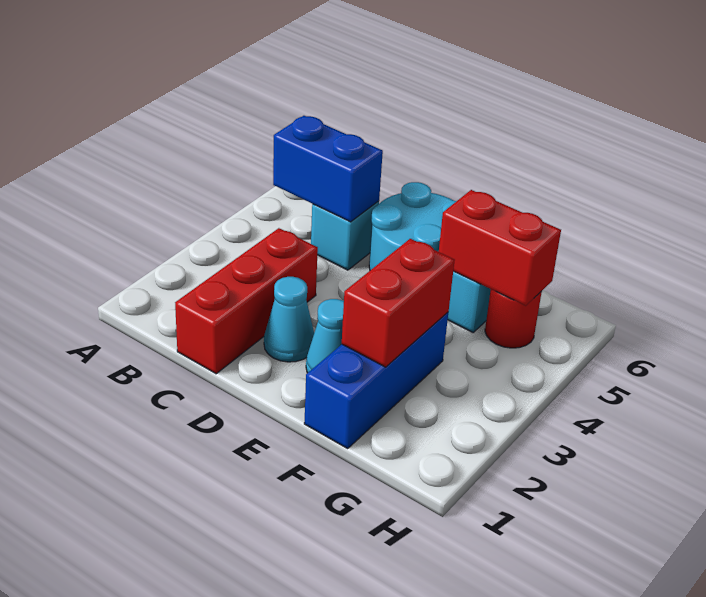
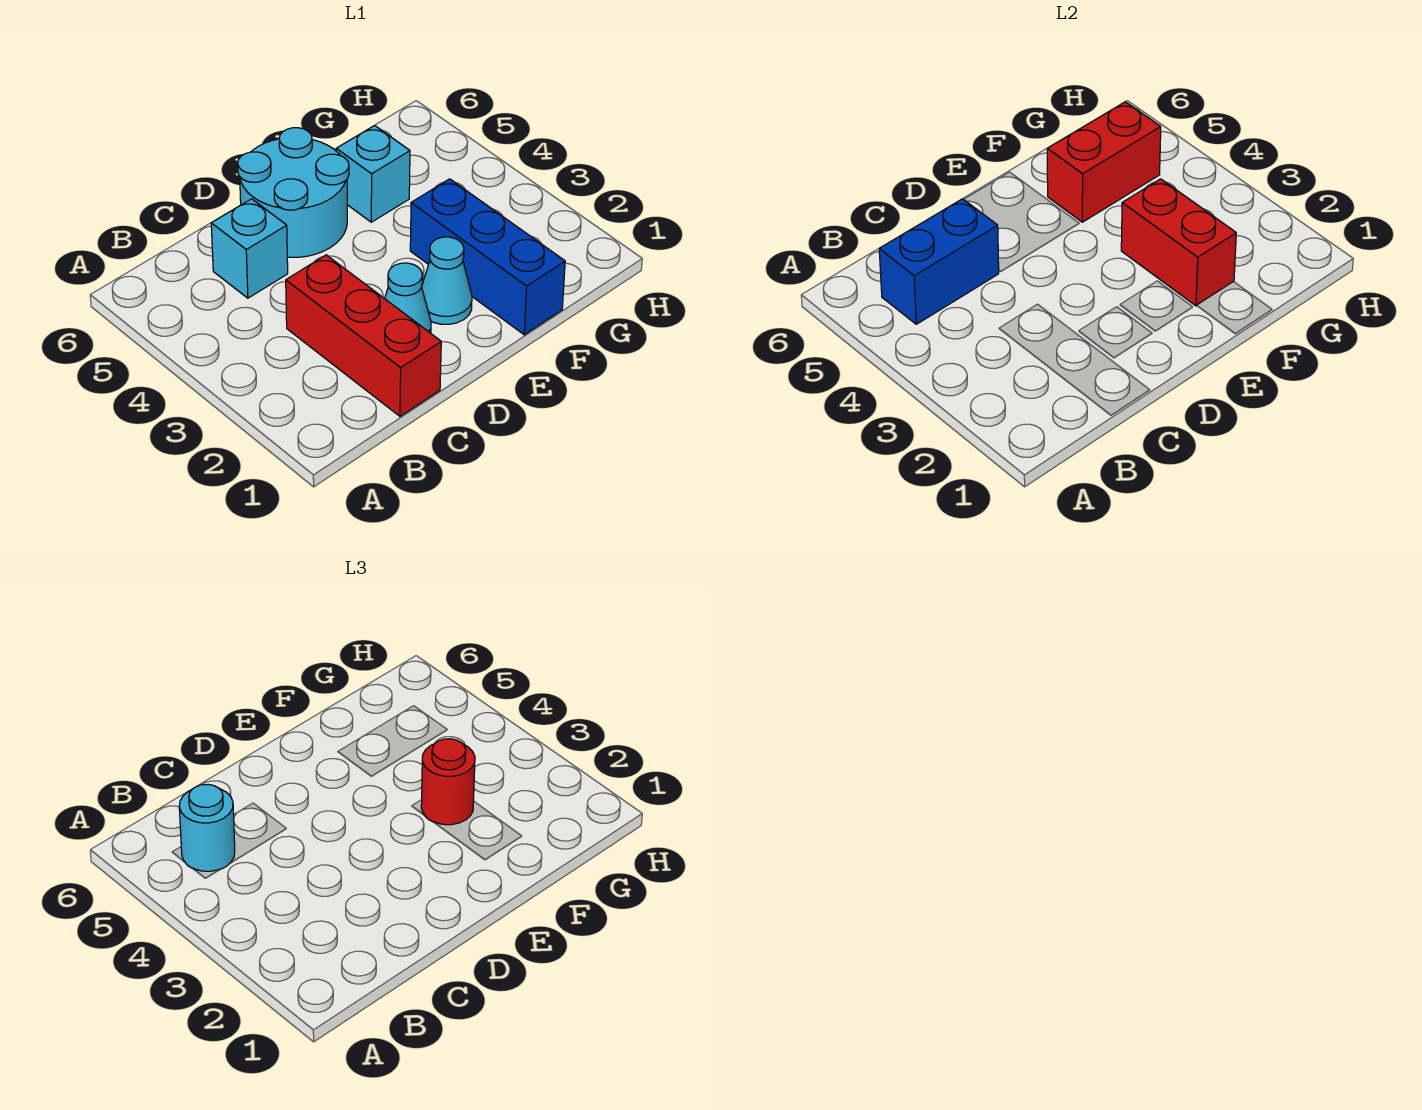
none -> cyan 1x1 round brick [179,784,235,871]
red 1x1 round brick [485,289,542,348] -> red 1x1 round brick moved to [421,739,475,825]

